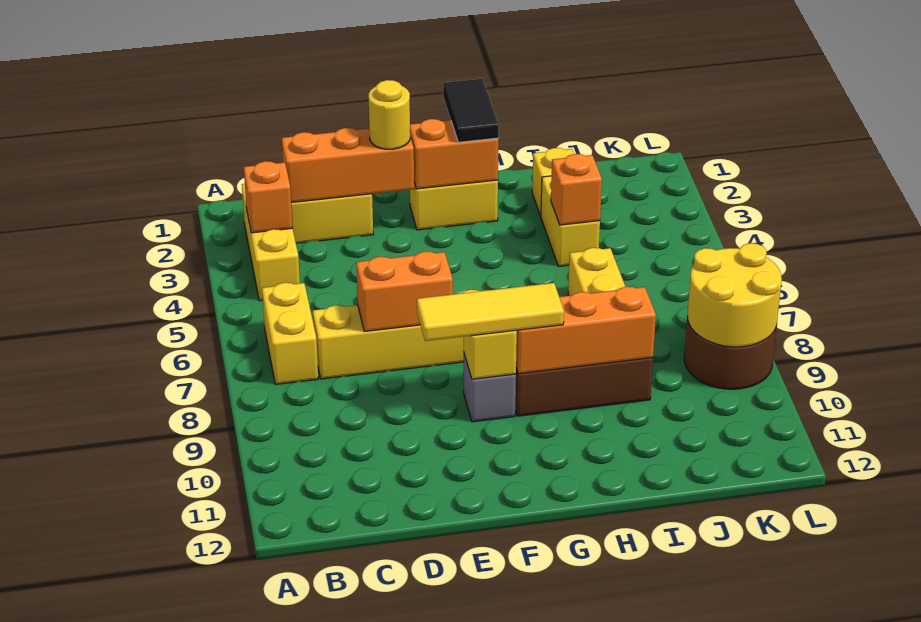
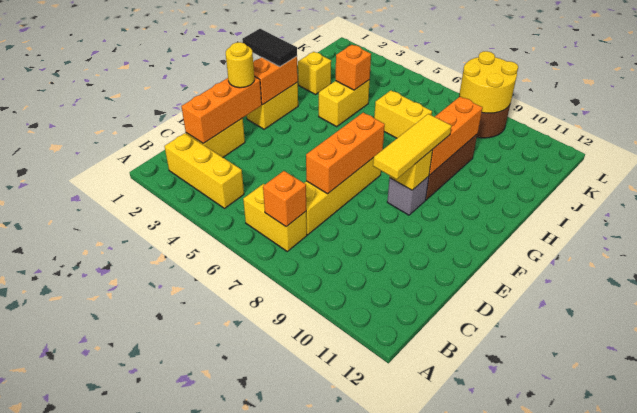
orange 1x1 brick [244,161,293,233] -> orange 1x1 brick moved to [263,171,306,227]
orange 1x2 brick [356,251,453,332] -> orange 1x3 brick [306,112,385,194]
yellow 1x2 brick [541,176,600,266] -> yellow 1x2 brick turned to [319,80,370,126]

